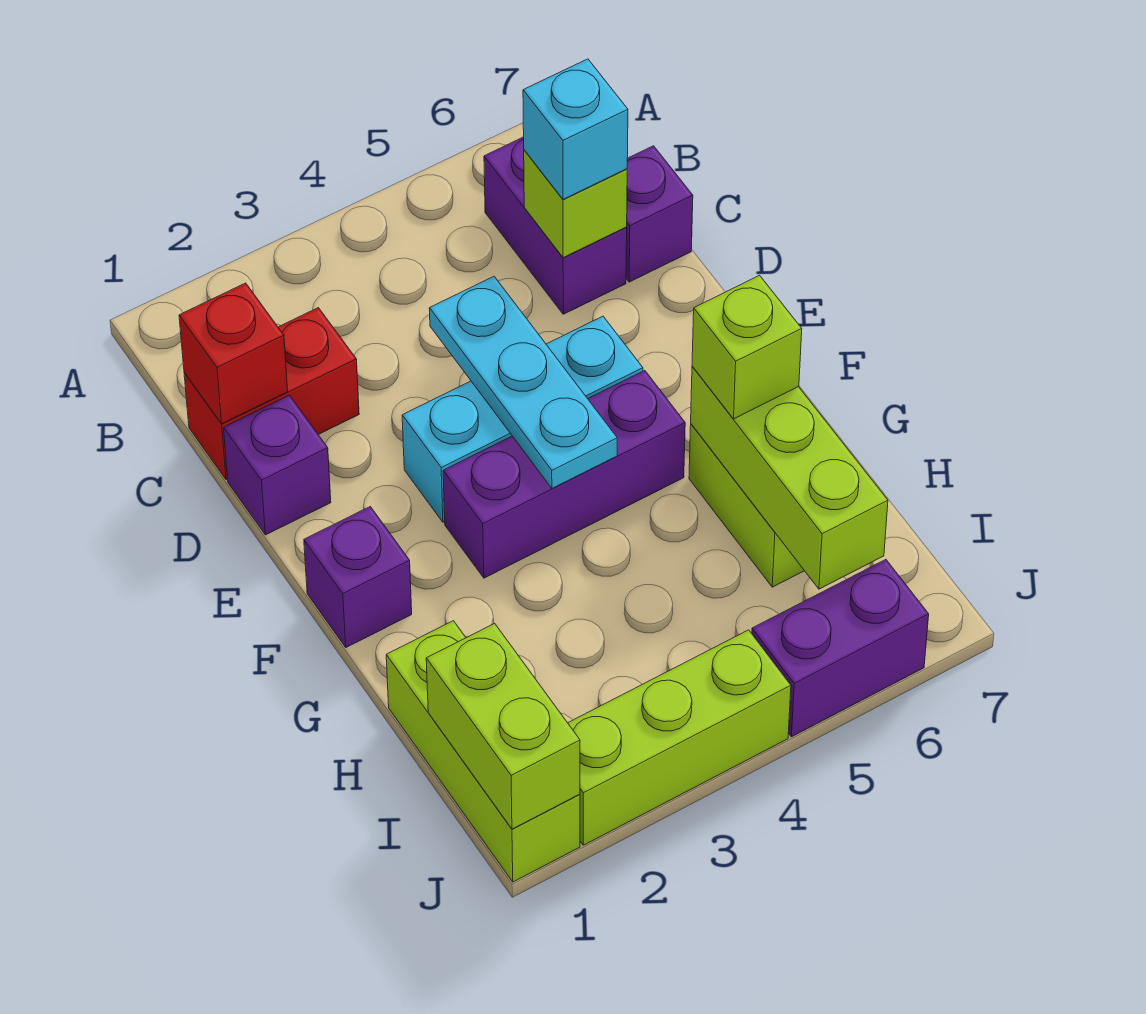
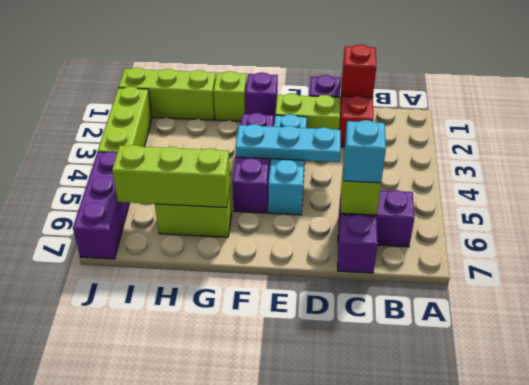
lime 1x1 brick [692,275,802,419] -> lime 1x1 brick moved to [213,71,247,121]
lime 1x2 brick [426,623,580,829] -> lime 1x2 brick moved to [275,93,340,130]
purple 1x2 brick [752,560,929,737] -> purple 1x3 brick [73,152,129,259]

